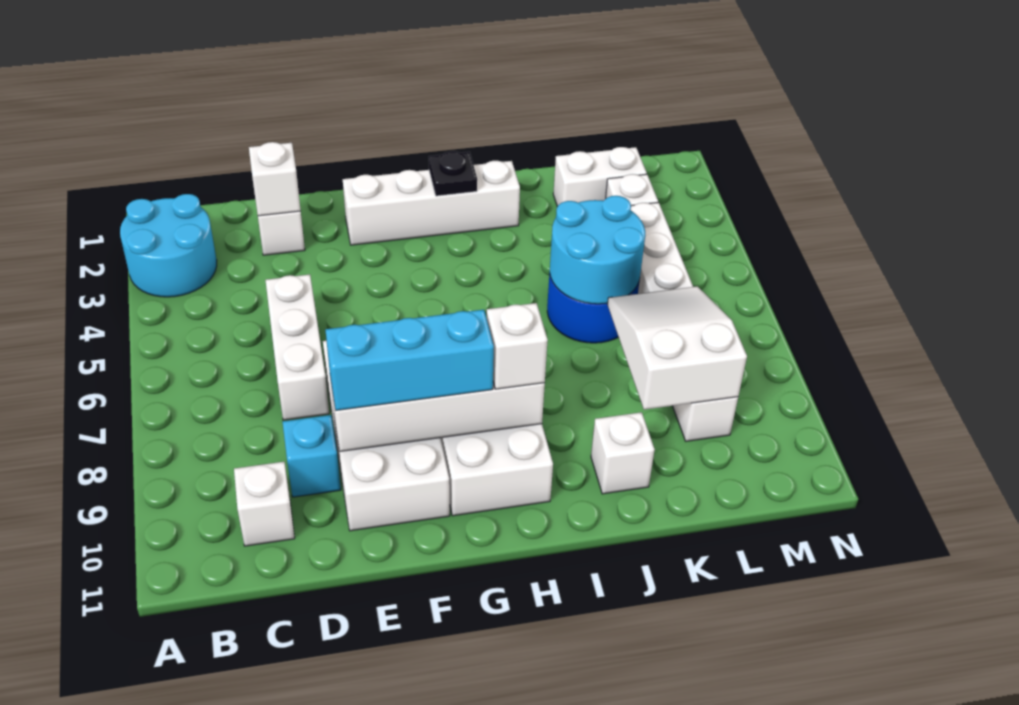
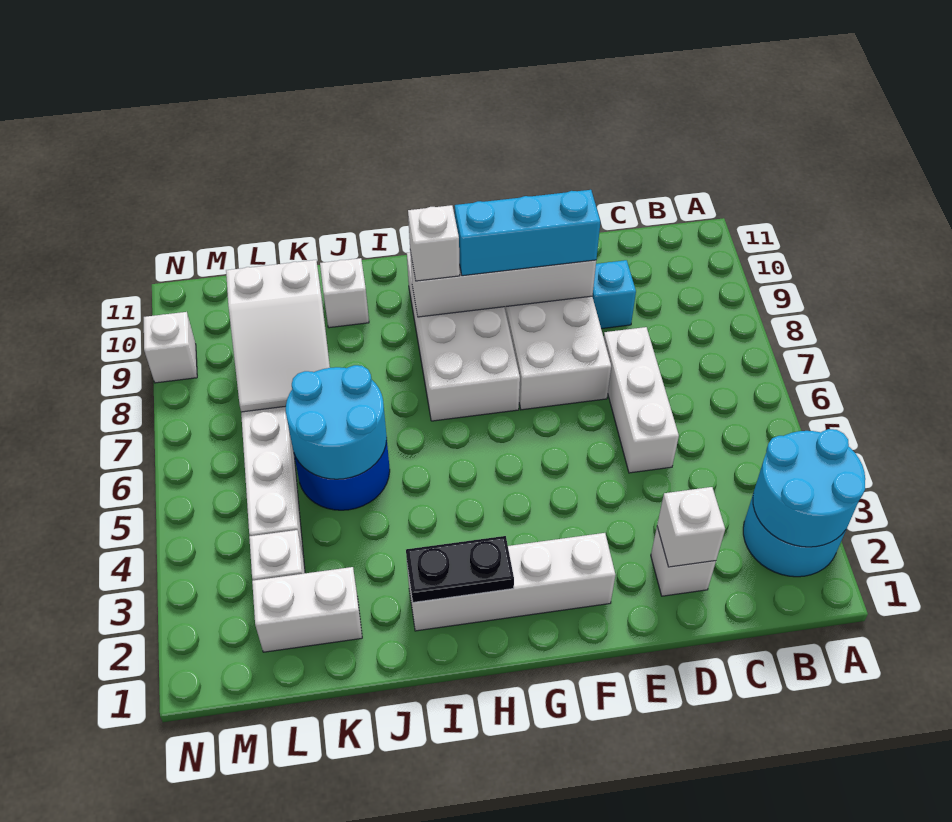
none -> cyan 2x2 round brick [753,429,865,547]
white 1x1 brick [234,462,295,546] -> white 1x1 brick moved to [144,312,197,383]
black 1x1 plate [429,151,477,196] -> black 1x2 plate [406,536,514,602]

